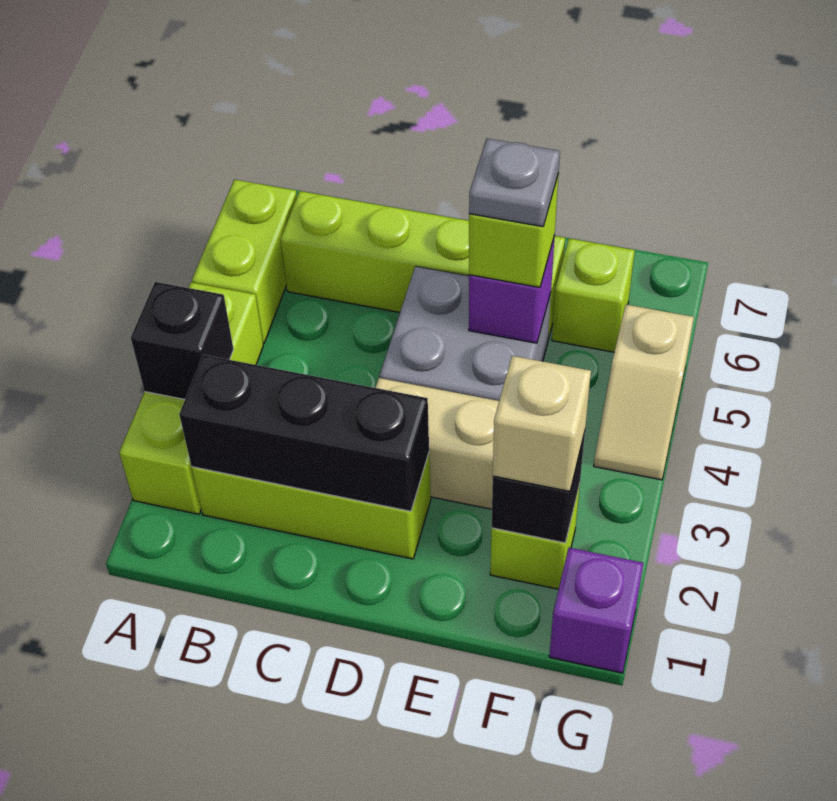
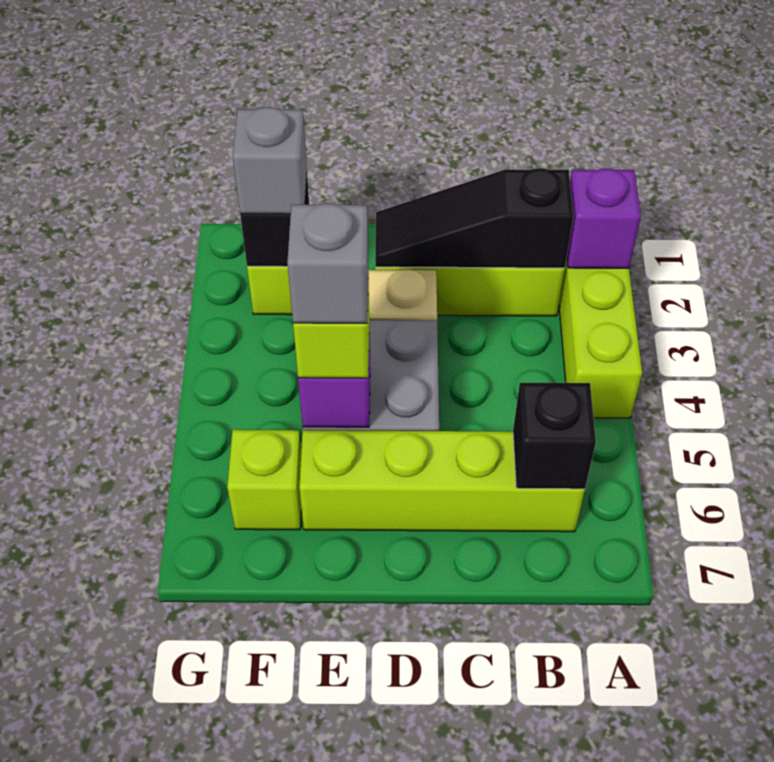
black 1x1 brick [131,282,234,399] -> black 1x1 brick moved to [513,383,596,489]
lime 1x2 brick [192,180,297,343] -> none
black 1x3 brick [179,355,429,511] -> black 1x3 slope [375,168,573,268]
grey 1x1 plate [469,139,560,227] -> grey 1x1 brick [287,204,368,323]
tan 1x1 brick [493,356,591,491] -> grey 1x1 brick [233,107,307,214]
purple 1x1 brick [549,548,643,673] -> purple 1x1 brick moved to [567,169,641,268]
tan 1x2 slope [594,305,694,480] -> none

